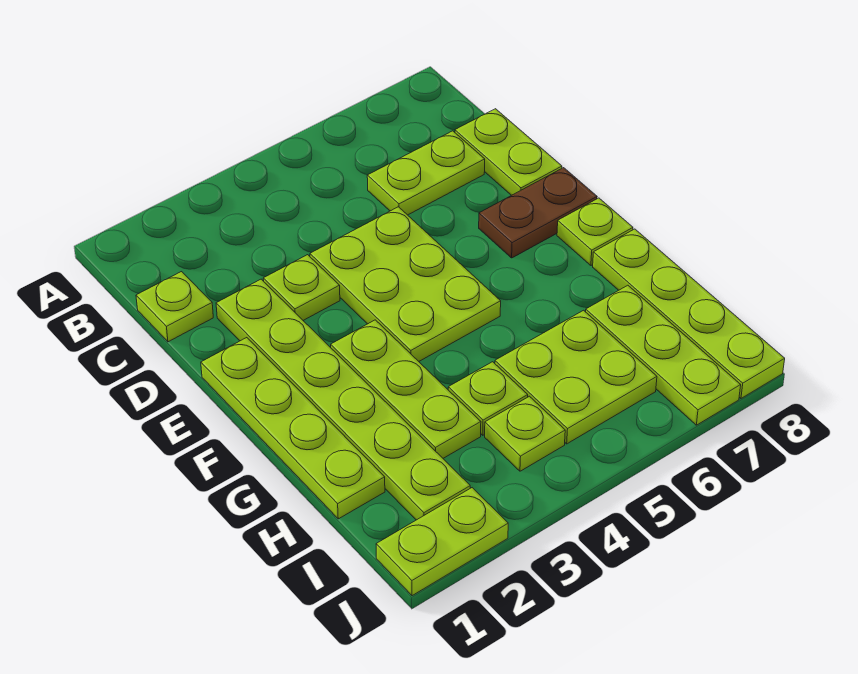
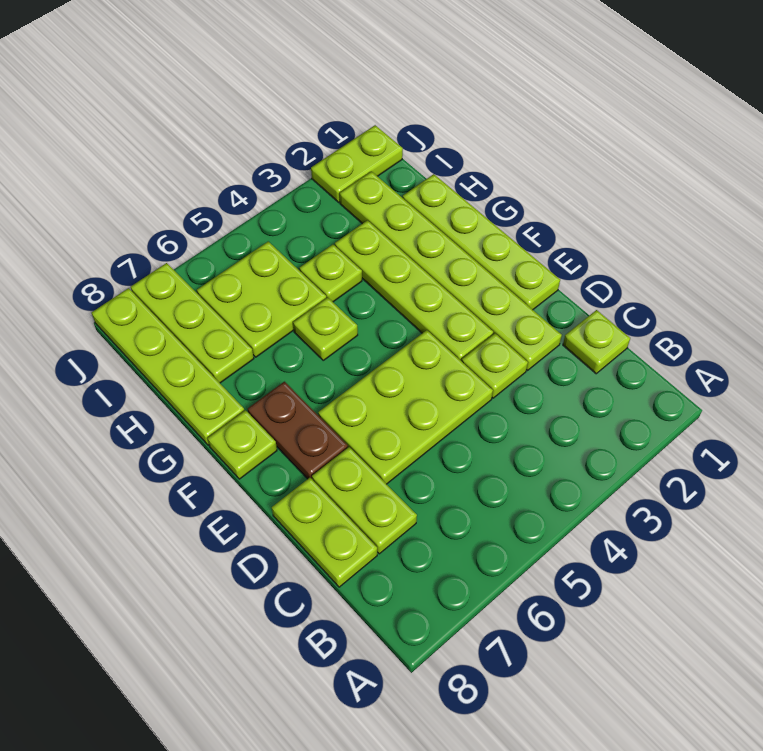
lime 1x2 plate [367,131,485,215] -> lime 1x2 plate turned to [312,447,417,554]
lime 2x3 plate [310,207,501,361] -> lime 2x3 plate turned to [318,330,493,484]
brown 1x2 plate [479,168,597,258] -> brown 1x2 plate turned to [248,382,348,479]
lime 1x3 plate [331,320,481,458] -> lime 1x4 plate [335,220,493,361]
lime 1x1 plate [485,396,565,471] -> lime 1x1 plate moved to [293,297,358,360]

